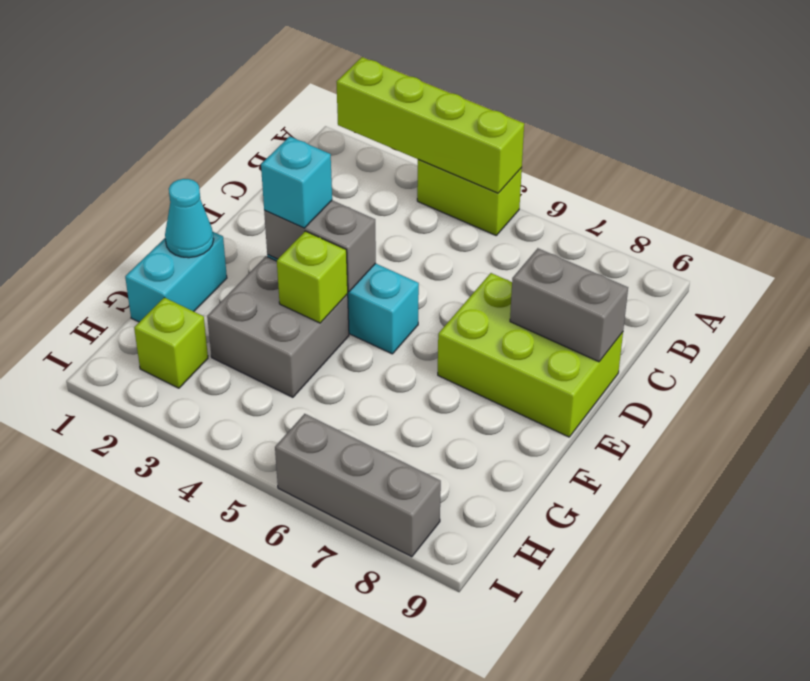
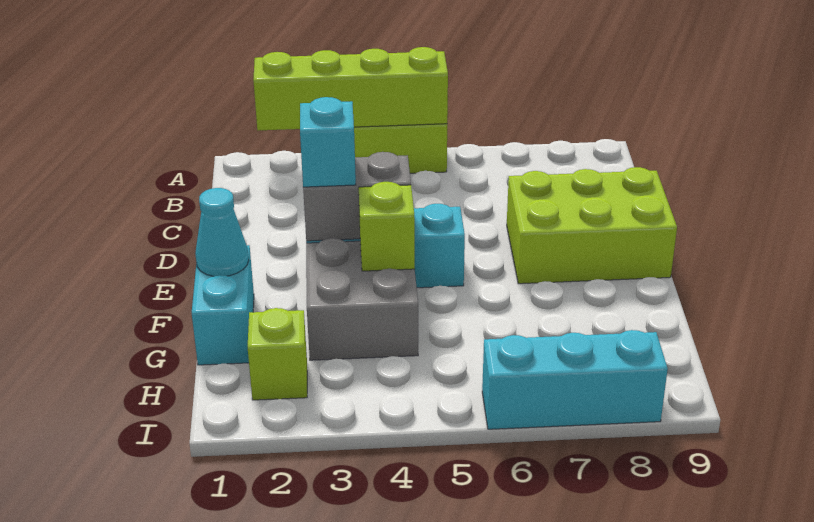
grey 1x2 brick [510,248,628,362] -> none
grey 1x3 brick [275,414,441,557] -> cyan 1x3 brick [482,330,668,429]

